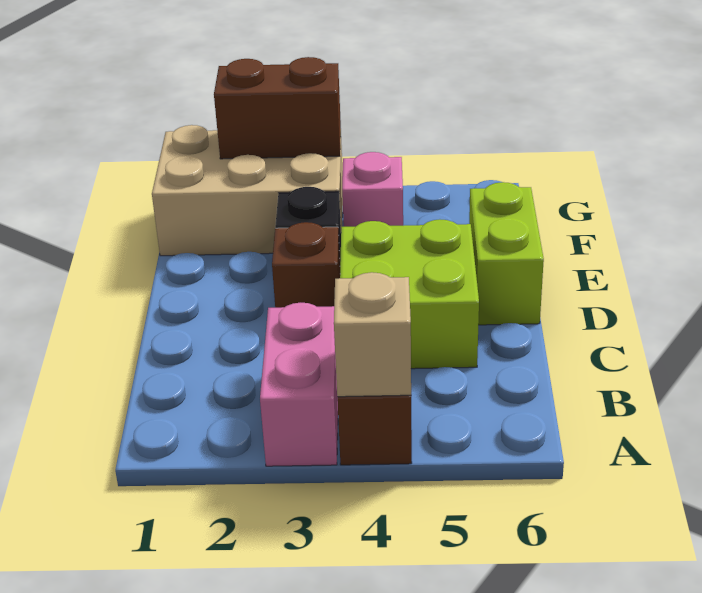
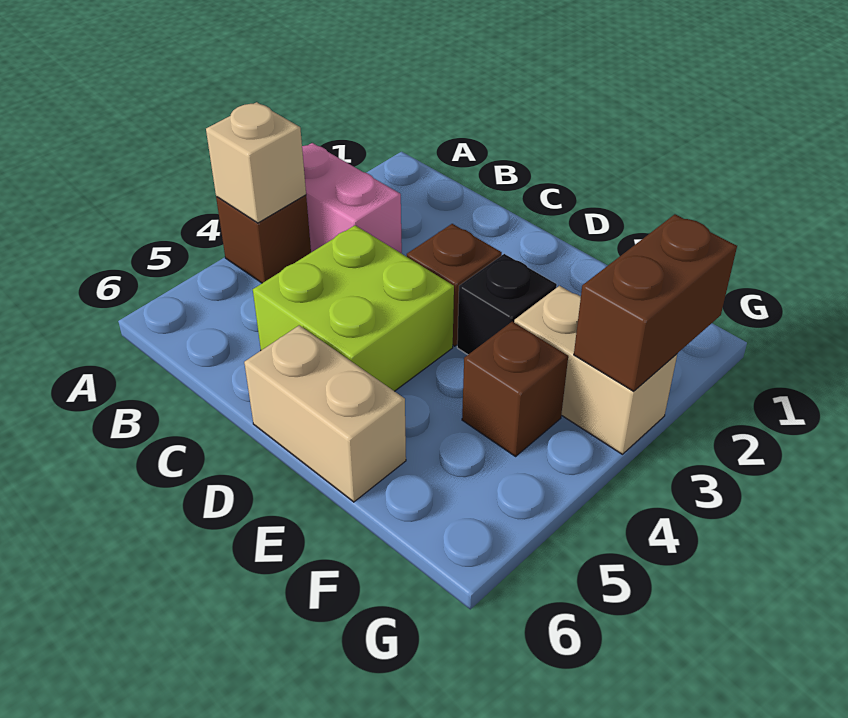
lime 1x2 brick [469,182,544,325] -> tan 1x2 brick [244,325,406,502]
tan 2x3 brick [152,125,343,256] -> tan 1x2 brick [514,286,677,454]
pink 1x1 brick [342,152,403,227] -> brown 1x1 brick [462,322,568,456]

